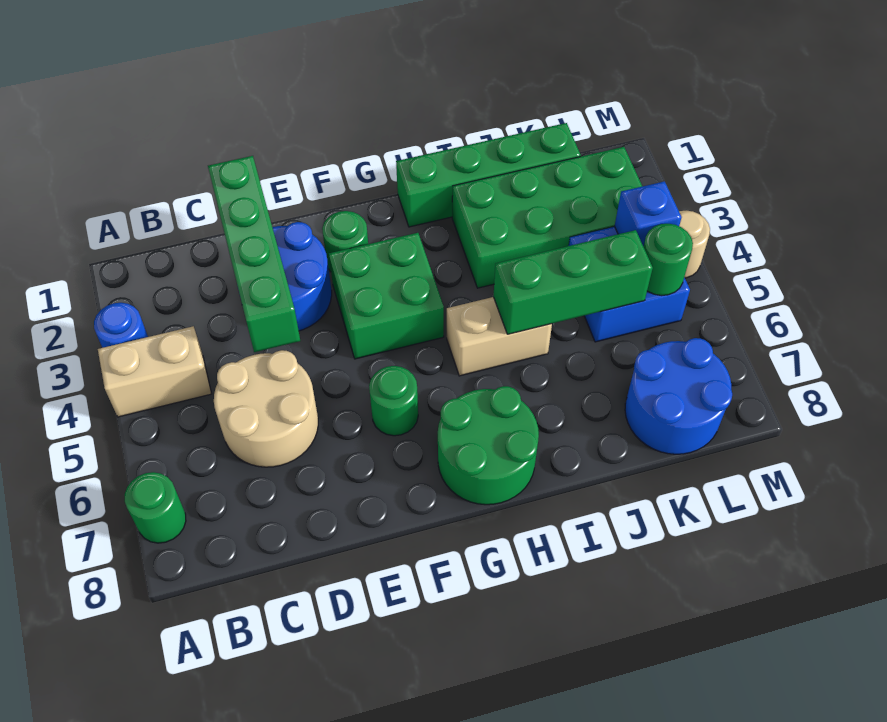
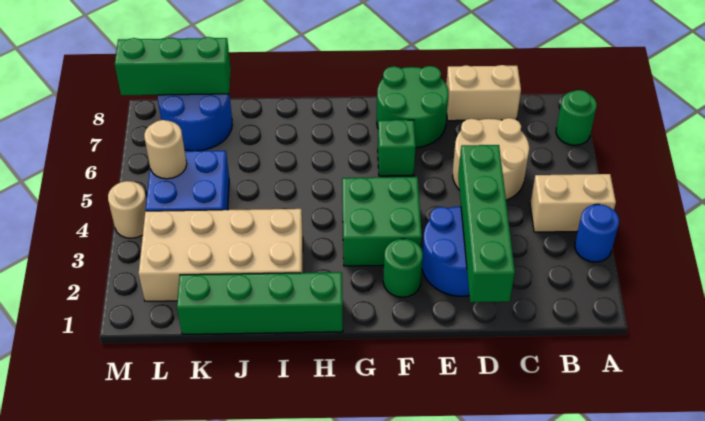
green 1x1 round brick [369,366,418,436] -> green 1x1 brick [378,120,416,176]
green 2x2 round brick [438,386,539,505] -> green 2x2 round brick moved to [377,66,448,148]
tan 1x2 brick [447,297,552,376] -> tan 1x2 brick moved to [446,65,521,121]
green 2x4 brick [452,147,642,288] -> tan 2x4 brick [139,209,303,301]
green 1x3 brick [493,230,653,334] -> green 1x3 brick moved to [115,37,231,95]
blue 1x1 brick [614,181,682,246] -> none
green 1x1 round brick [643,224,693,295] -> tan 1x1 round brick [144,120,187,179]

